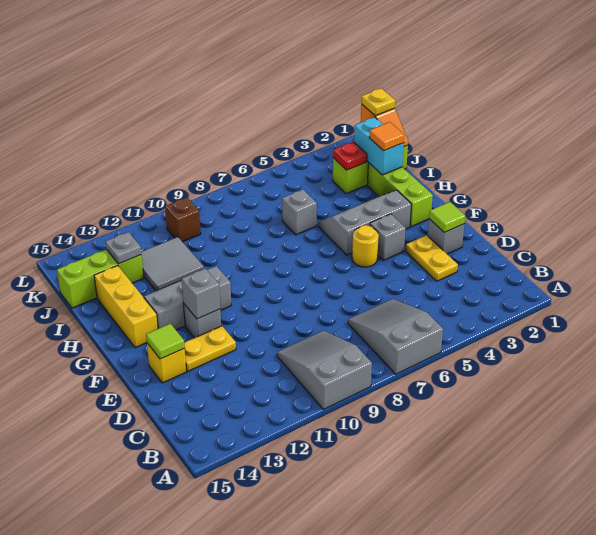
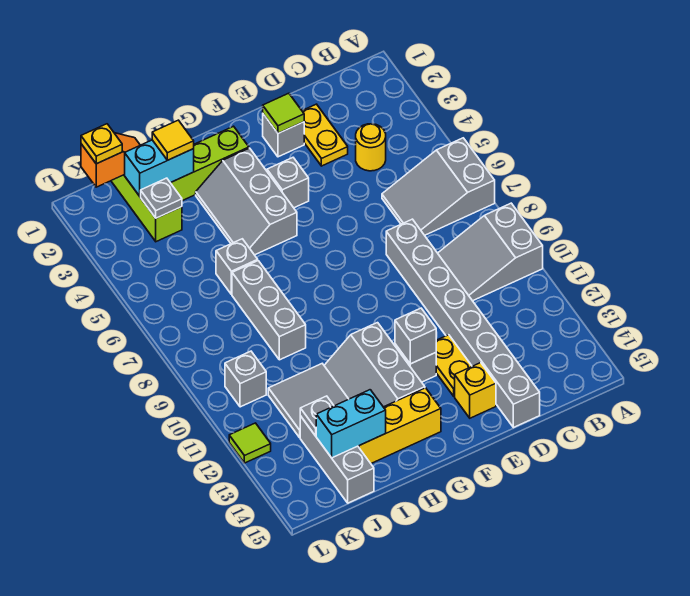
yellow 1x2 plate [406,235,458,281] -> yellow 1x2 plate turned to [302,104,348,166]
none -> grey 1x8 brick [386,219,540,428]
lime 1x1 tile [146,324,185,359] -> lime 1x1 tile moved to [229,423,271,463]
yellow 1x1 round brick [352,225,379,267] -> yellow 1x1 round brick moved to [356,124,386,171]
orange 1x1 tile [369,122,404,151] -> yellow 1x1 tile [152,120,194,160]
none -> grey 1x3 brick [232,261,306,360]
none -> cyan 1x2 brick [316,390,386,458]
red 1x1 plate [333,142,367,170] -> grey 1x1 plate [141,178,182,218]
lime 1x3 brick [57,249,144,308] -> grey 1x3 brick [300,416,374,503]
brown 1x1 brick [165,197,201,242] -> grey 1x1 brick [225,351,266,407]

